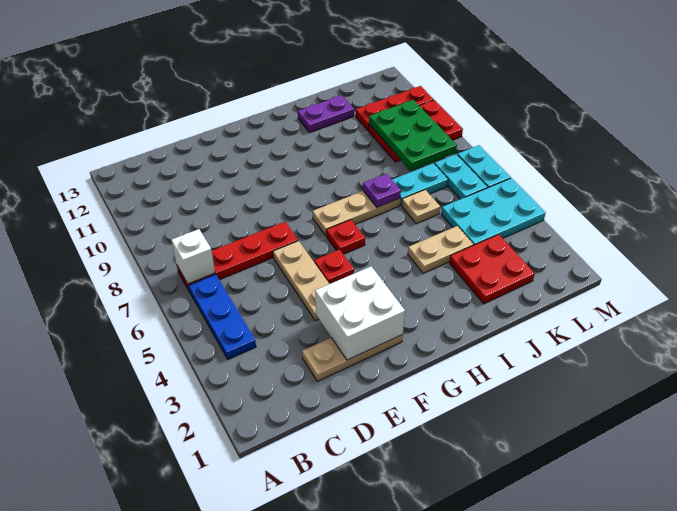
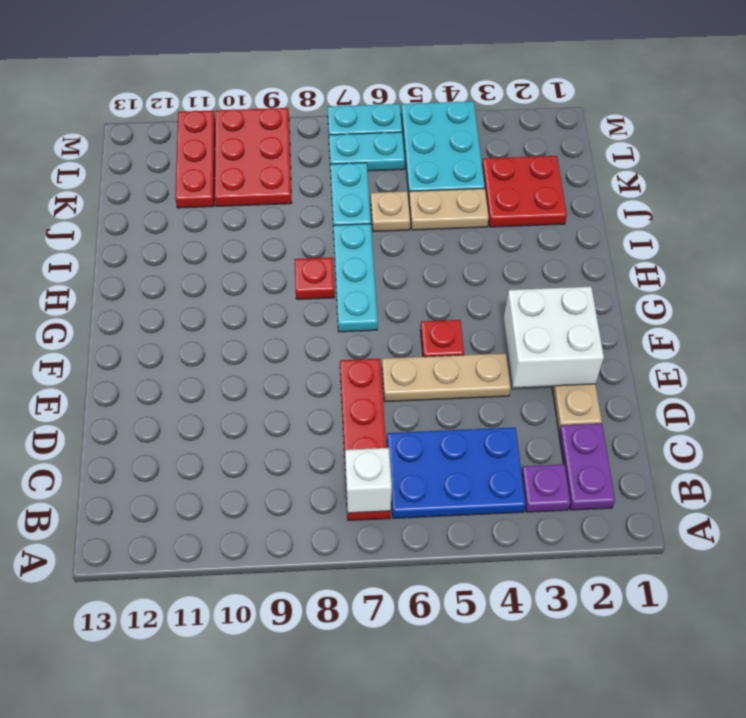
blue 1x3 plate [189,274,256,359] -> blue 2x3 plate [387,427,526,518]
red 1x1 plate [326,220,365,254] -> red 1x1 plate moved to [295,257,335,299]
tan 1x3 plate [313,191,400,236] -> cyan 1x3 plate [333,224,378,332]
tan 1x2 plate [408,226,473,273] -> tan 1x2 plate turned to [409,188,489,230]
purple 1x1 plate [363,174,401,207] -> purple 1x1 plate moved to [522,464,571,512]
purple 1x2 plate [298,95,354,133] -> purple 1x2 plate moved to [559,424,615,510]
green 2x3 plate [369,100,457,170] -> none

